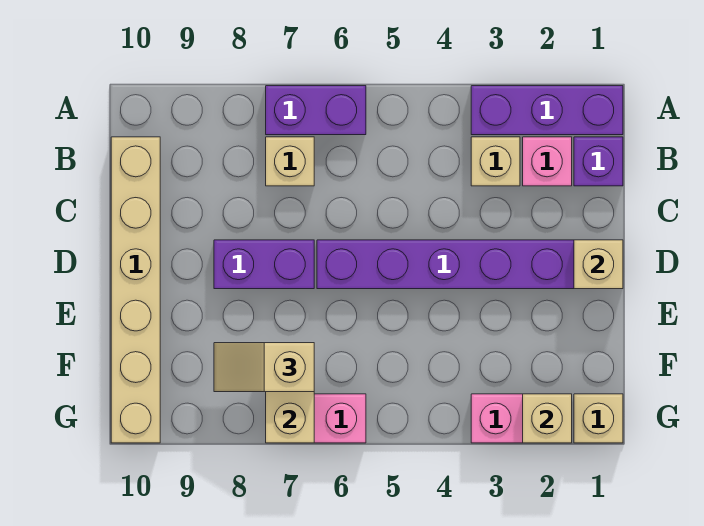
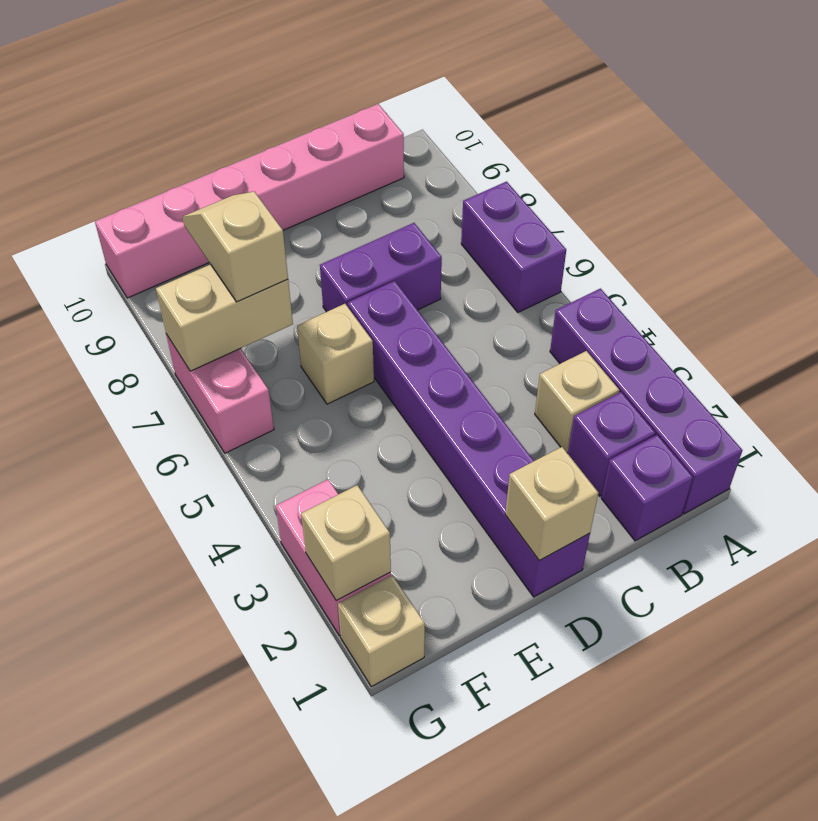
purple 1x3 brick [471,86,623,135] -> purple 1x4 brick [550,289,742,514]
pink 1x1 brick [523,137,572,186] -> purple 1x1 brick [568,392,655,496]
tan 1x1 brick [266,137,314,186] -> tan 1x1 brick moved to [297,304,374,404]
tan 1x6 brick [111,137,160,443] -> pink 1x6 brick [95,104,404,298]
purple 1x2 brick [214,240,314,289] -> purple 1x2 brick turned to [320,223,442,312]

